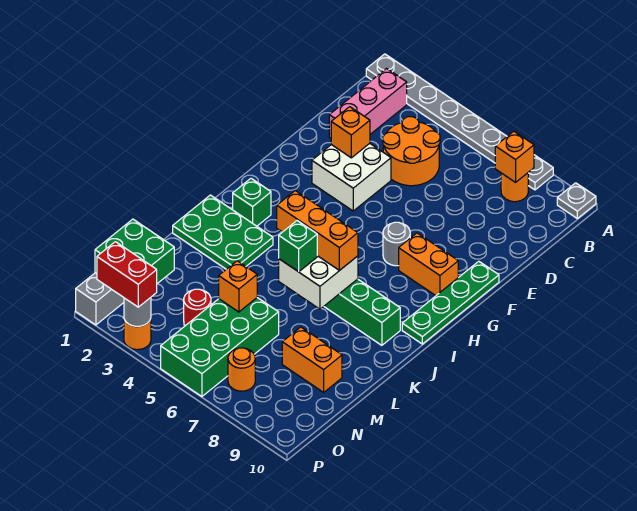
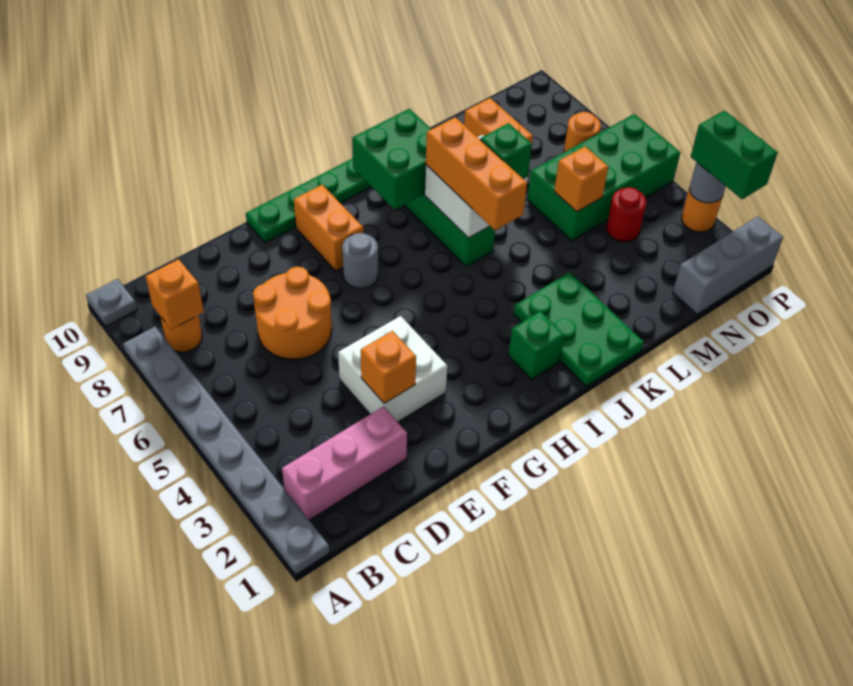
orange 2x2 round brick [383,117,440,186] -> orange 2x2 round brick moved to [253,267,332,359]
green 2x2 brick [95,219,174,284] -> green 2x2 brick moved to [352,109,431,210]
red 1x2 brick [97,242,157,307] -> green 1x2 brick [691,110,778,199]

